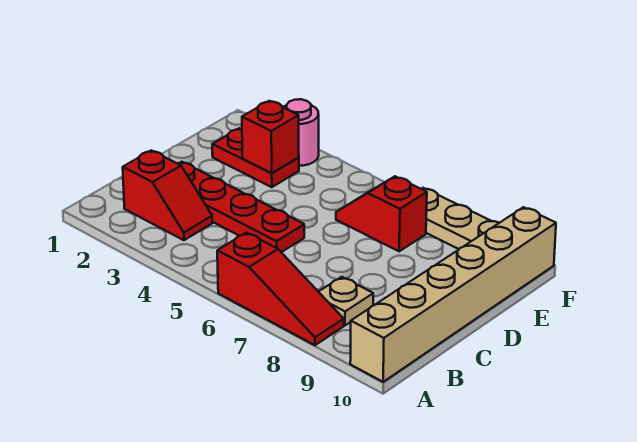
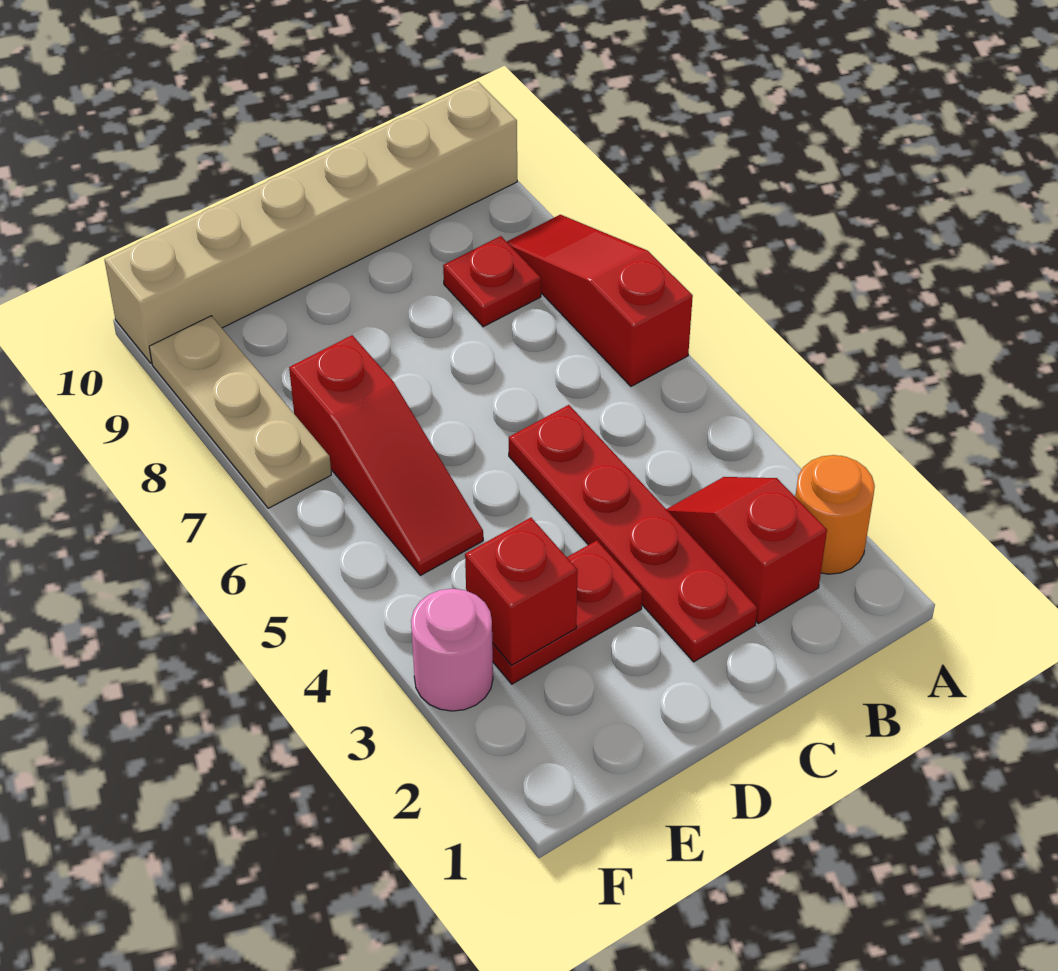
none -> orange 1x1 round brick [795,455,875,574]
tan 1x1 plate [319,277,373,325] -> red 1x1 plate [443,236,541,327]
red 1x2 plate [212,128,299,187] -> red 1x2 plate turned to [492,540,643,684]
red 1x2 slope [336,176,427,251] -> red 1x3 slope [289,335,483,575]

